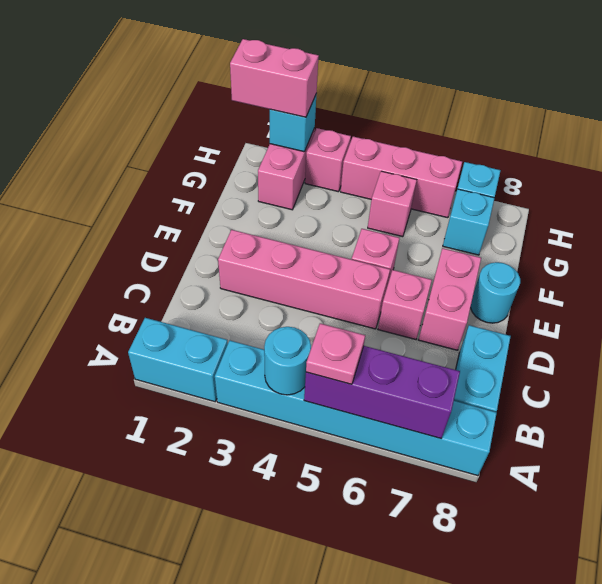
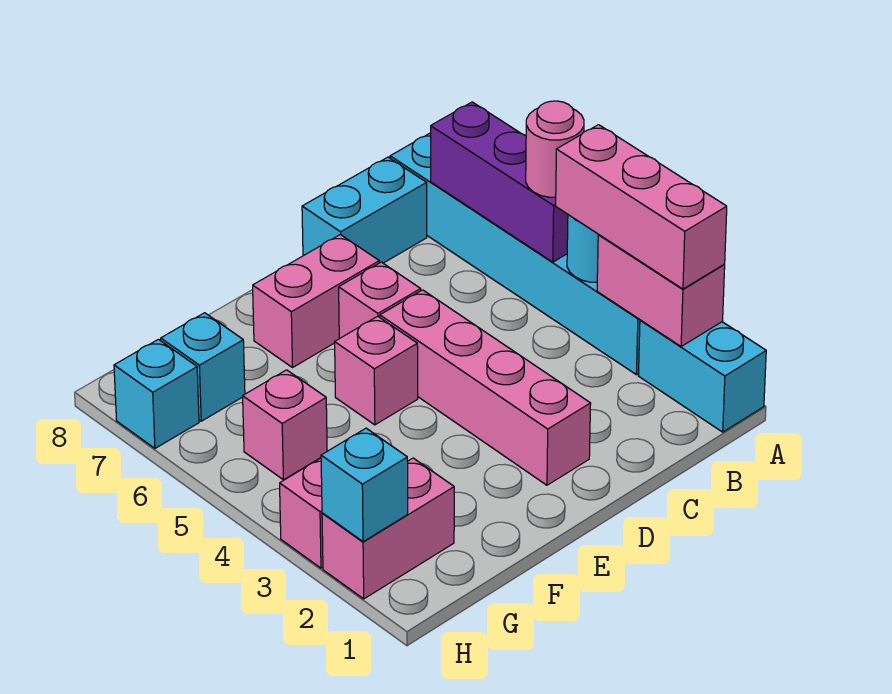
pink 1x1 plate [306,323,365,384] -> pink 1x1 round brick [526,101,584,197]
cyan 1x1 round brick [470,262,520,323] -> none
pink 1x2 brick [230,39,319,117] -> pink 1x2 brick moved to [597,235,725,347]
pink 1x3 brick [341,137,462,218] -> pink 1x3 brick moved to [556,125,727,289]

